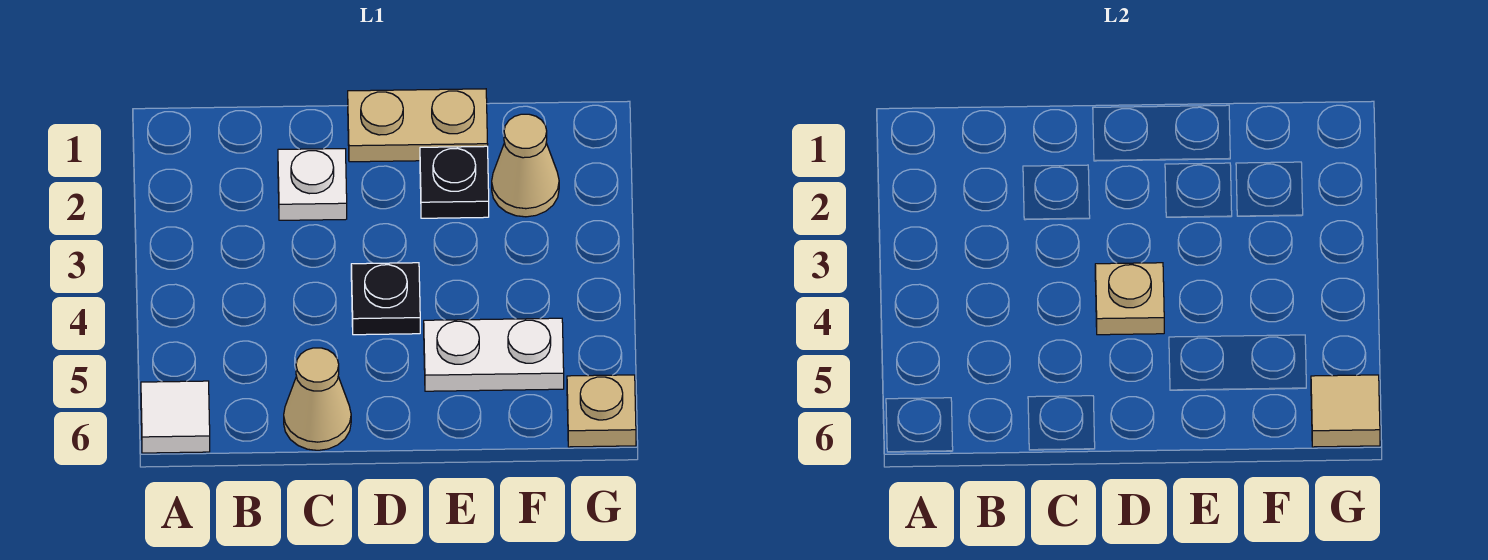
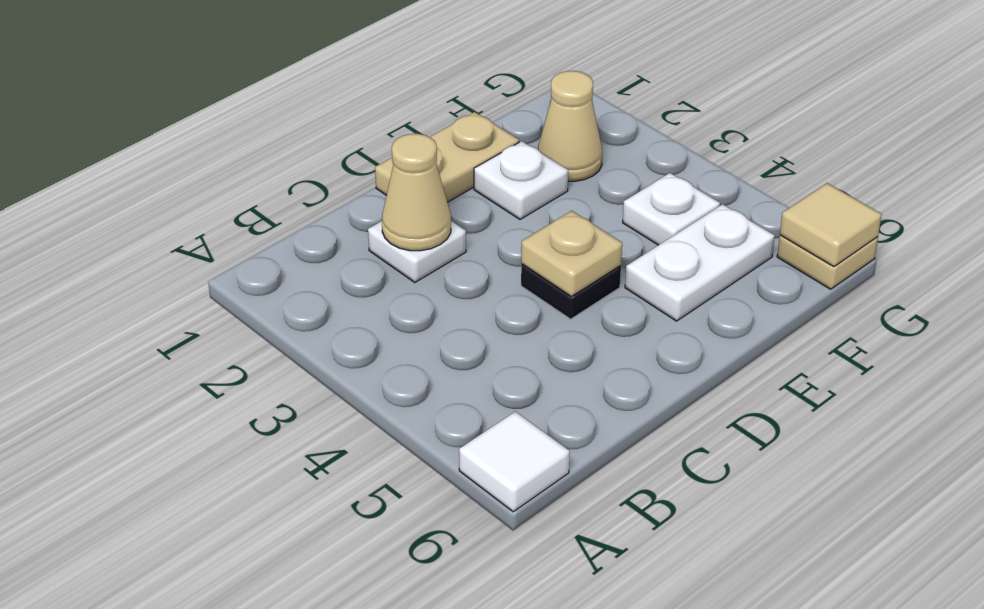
tan 1x1 cone [284,348,351,450] -> tan 1x1 cone moved to [382,134,451,251]
black 1x1 plate [420,146,489,218] -> white 1x1 plate [474,141,568,219]
none -> white 1x1 plate [623,173,720,245]

